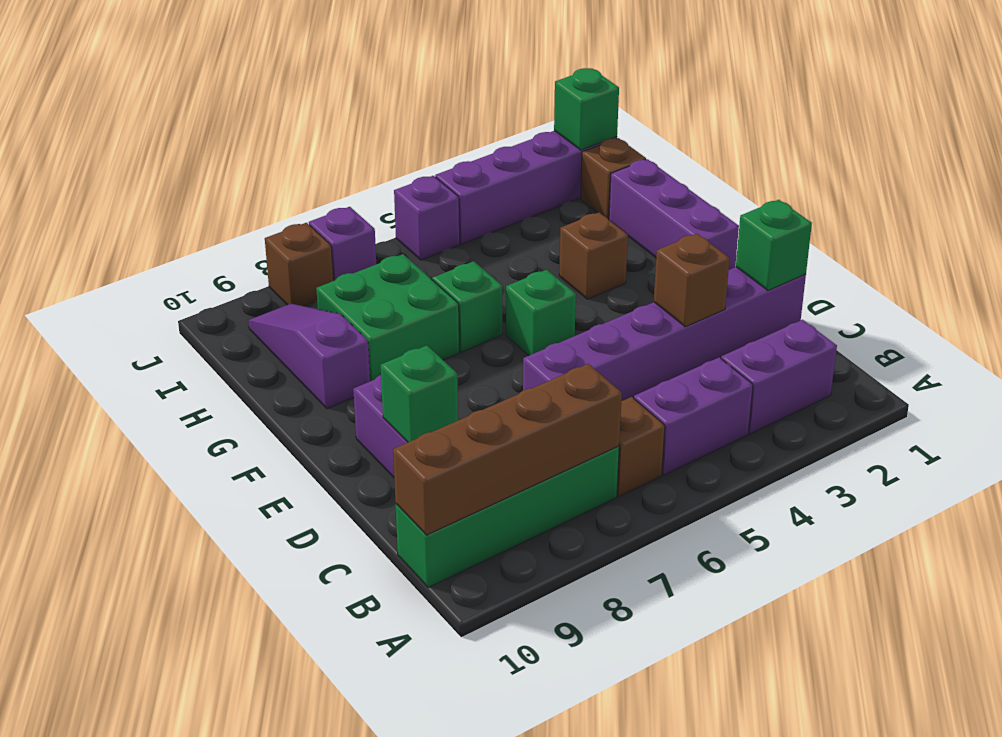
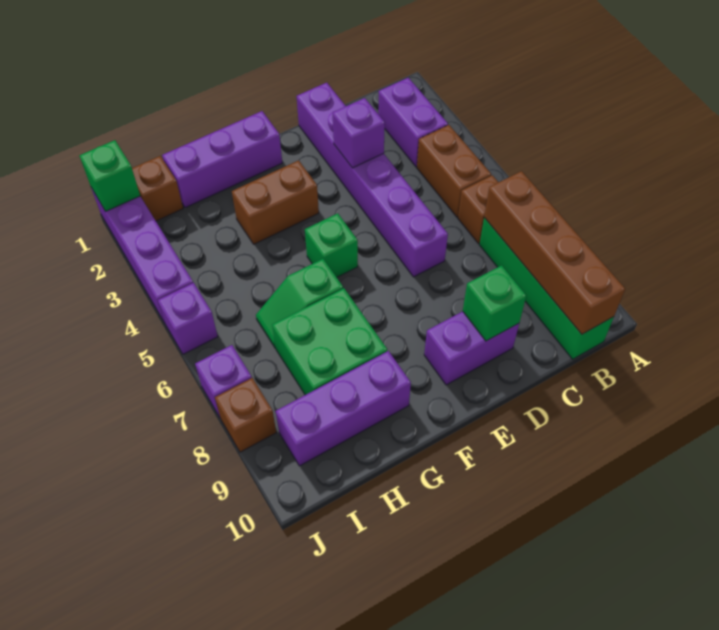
purple 1x2 brick [634,357,753,475] -> brown 1x2 brick [417,125,491,217]
green 1x1 brick [736,200,812,290] -> none
brown 1x1 brick [654,234,730,327] -> purple 1x1 brick [333,98,385,168]
brown 1x1 brick [559,212,628,299] -> brown 1x2 brick [232,160,319,244]
purple 1x3 slope [249,304,370,409] -> purple 1x3 brick [276,351,411,466]

